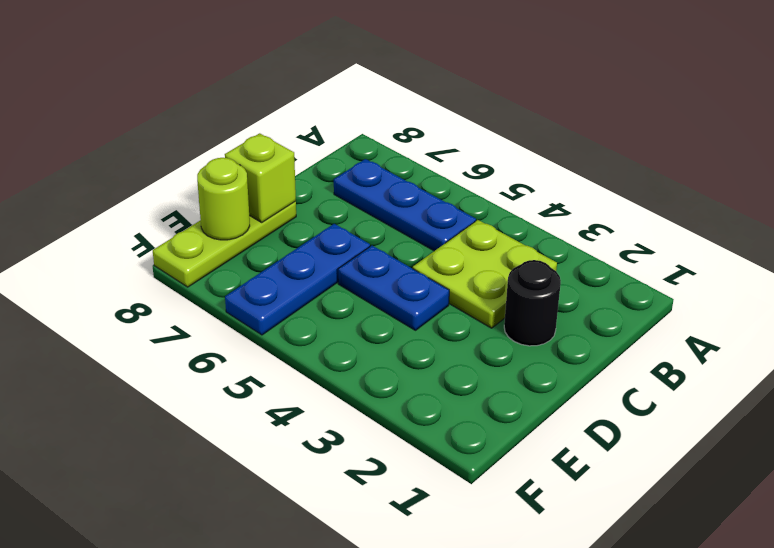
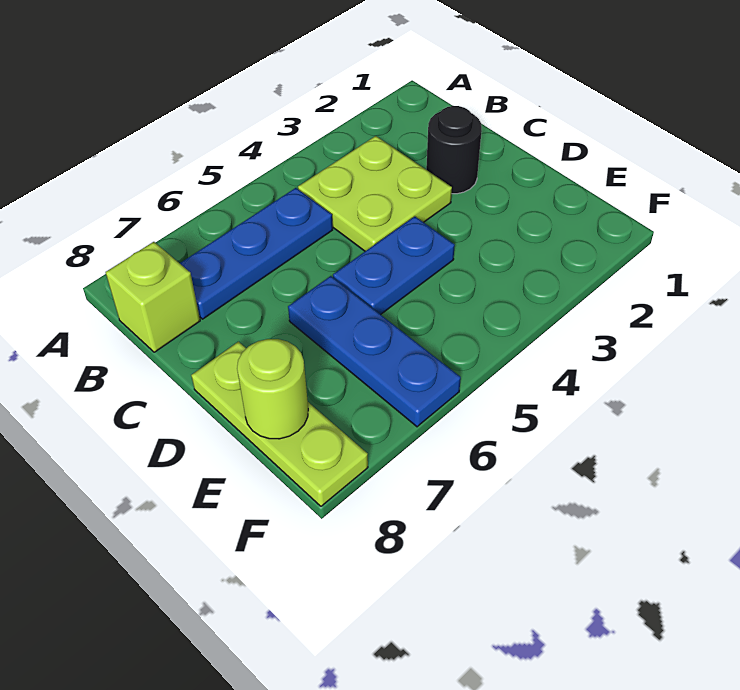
lime 1x1 brick [225,133,296,222] -> lime 1x1 brick moved to [106,242,200,352]

